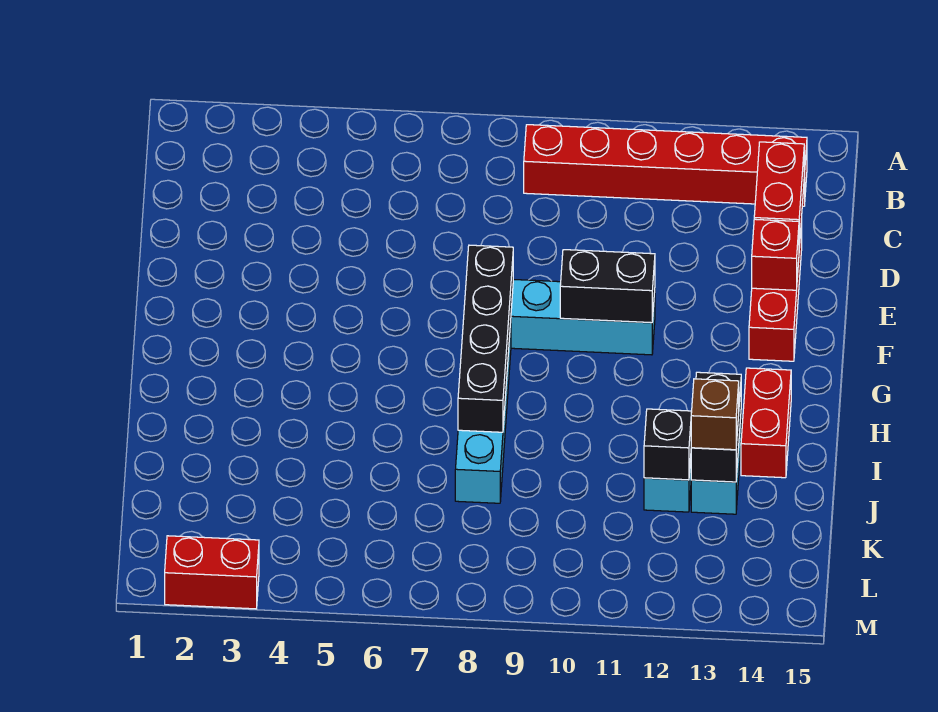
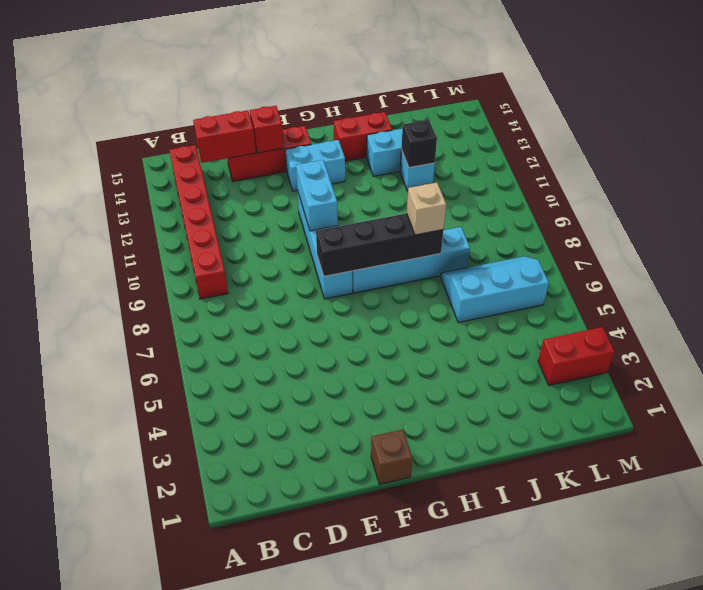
black 1x2 brick [560,250,655,323] -> cyan 1x2 brick [296,160,338,231]
none -> cyan 1x2 brick [285,140,345,191]
none -> tan 1x1 brick [407,183,446,235]
black 1x2 brick [691,372,741,482] -> none
none -> cyan 2x3 slope [441,256,549,323]
brown 1x1 brick [691,379,739,450] -> brown 1x1 brick moved to [371,430,412,484]
red 1x2 brick [165,536,259,609] -> red 1x2 brick turned to [538,327,615,385]

